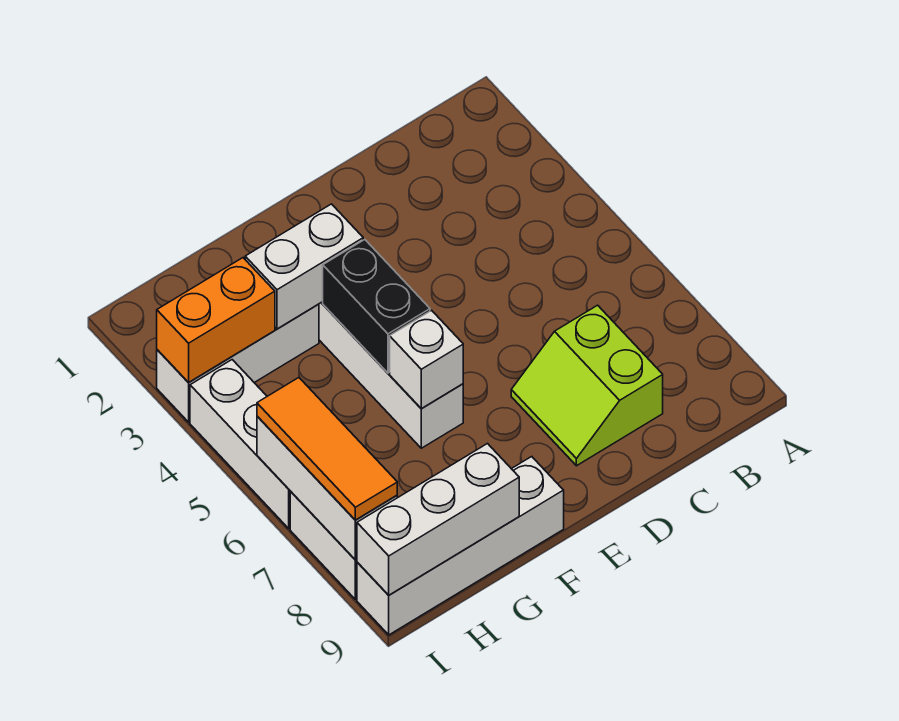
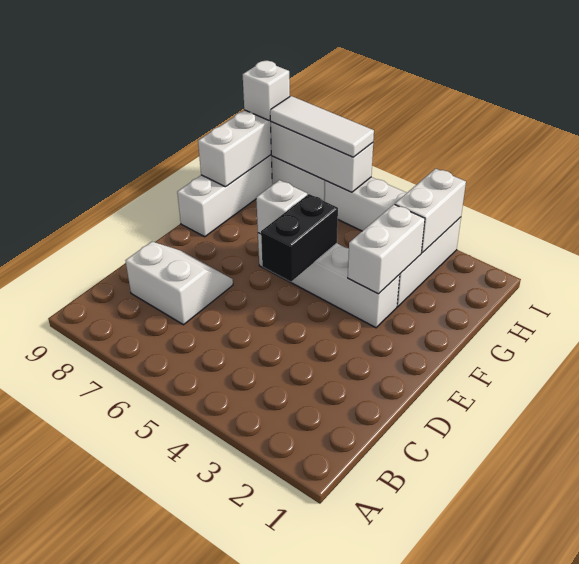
lime 2x2 slope [511,305,663,466] -> white 2x2 slope [126,242,233,325]
black 1x2 brick [323,240,430,373] -> black 1x2 brick turned to [261,194,338,282]
orange 1x2 brick [157,258,275,383] -> white 1x2 brick [395,169,466,253]
orange 1x3 tile [257,378,397,520] -> white 1x3 tile [270,96,374,157]
none -> white 1x1 brick [243,61,290,121]

